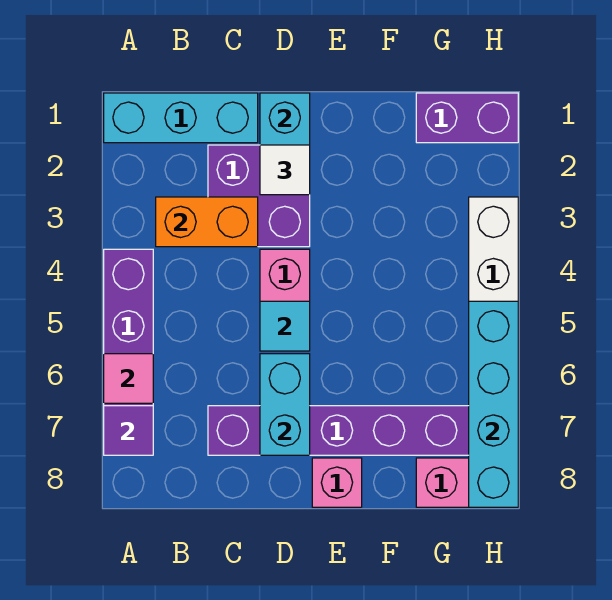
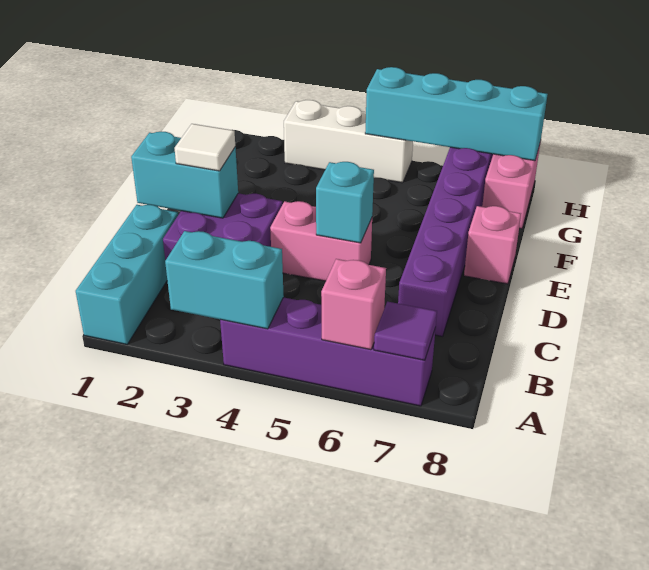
pink 1x1 tile [104,354,153,403] -> pink 1x1 brick [321,259,386,350]
orange 1x2 brick [156,197,258,247] -> none
cyan 1x1 tile [260,301,310,351] -> cyan 1x1 brick [316,162,374,243]
cyan 1x2 brick [260,354,310,455] -> cyan 1x2 brick moved to [165,231,284,329]
purple 1x2 brick [416,93,518,143] -> none

